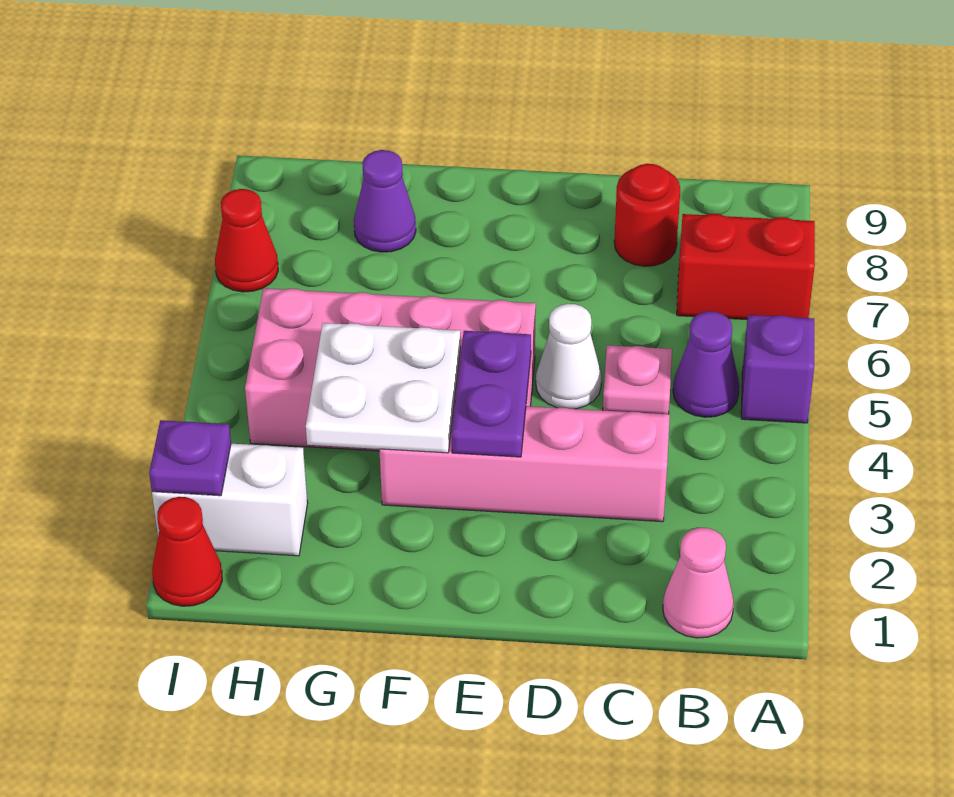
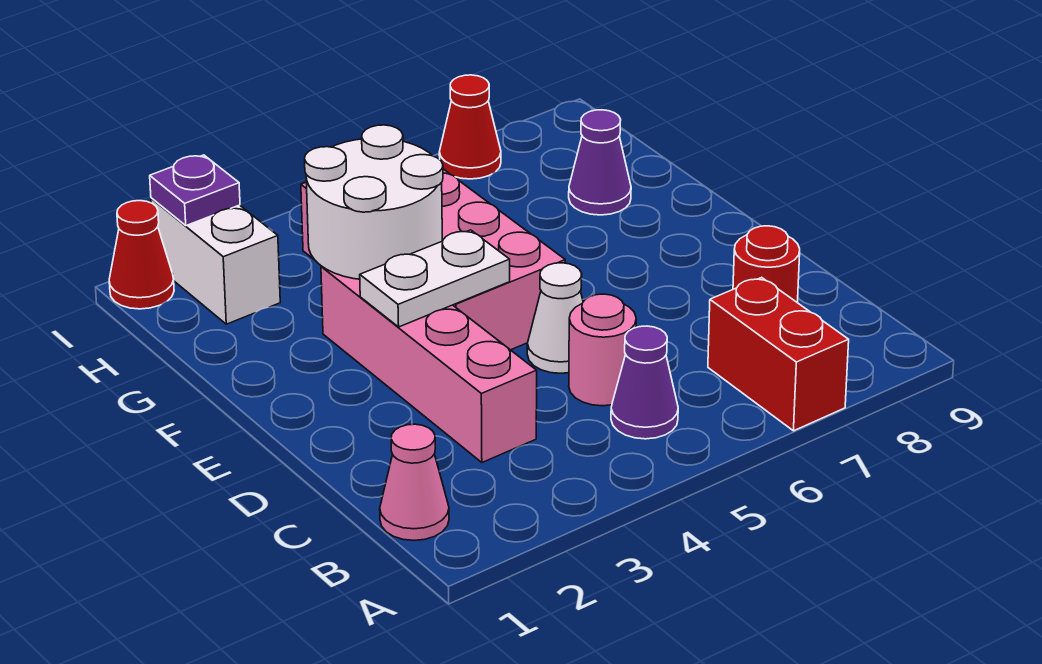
purple 1x1 brick [741,315,814,423] -> none
pink 1x1 plate [603,345,672,414] -> pink 1x1 round brick [569,294,636,406]
purple 1x2 plate [452,331,531,457] -> white 1x2 plate [360,230,510,327]
white 2x2 plate [306,323,461,453] -> white 2x2 round brick [305,125,443,279]

